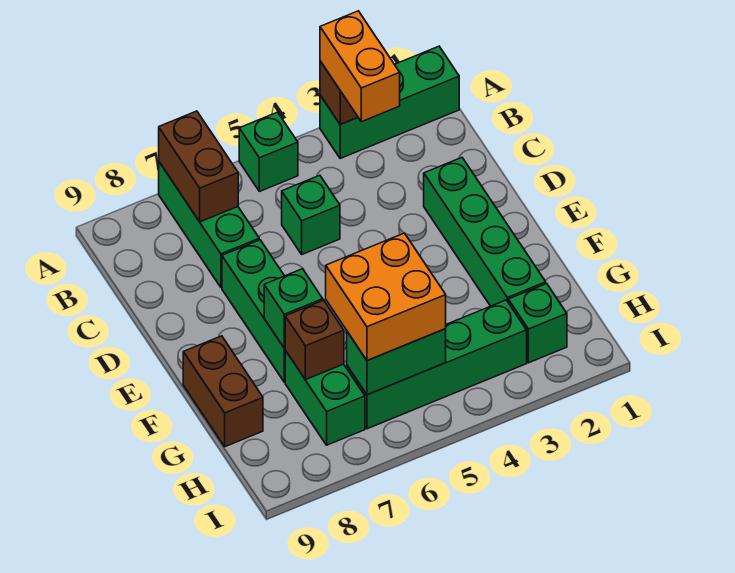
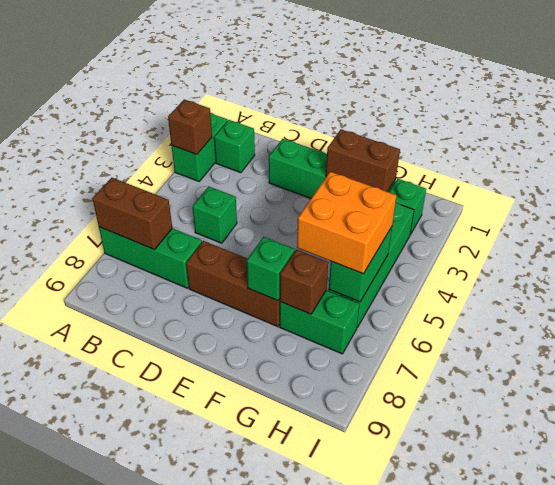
green 1x3 brick [320,46,459,158] -> green 1x2 brick [172,113,228,181]
orange 1x2 brick [320,11,400,122] -> none
green 1x1 brick [239,112,298,191] -> green 1x1 brick moved to [214,120,255,173]
green 1x3 brick [222,240,286,382] -> brown 1x3 brick [186,241,280,327]
brown 1x2 brick [183,336,263,447] -> brown 1x2 brick moved to [326,129,400,192]

